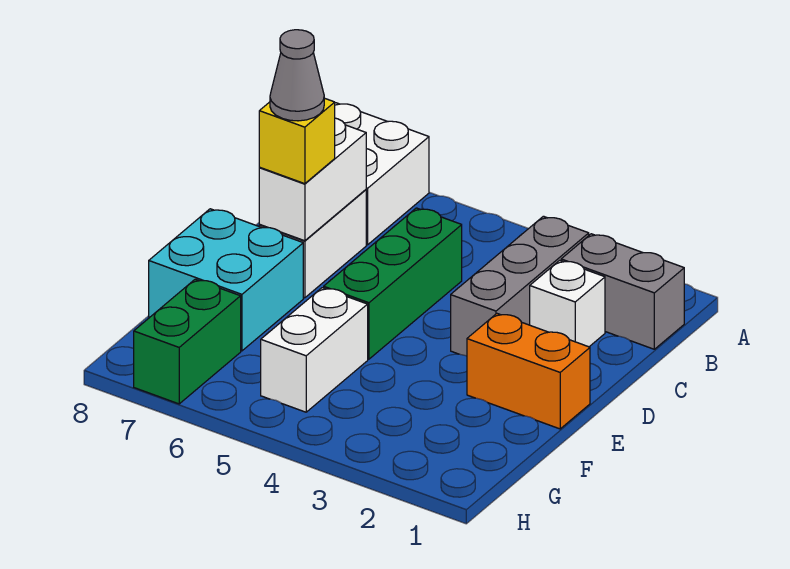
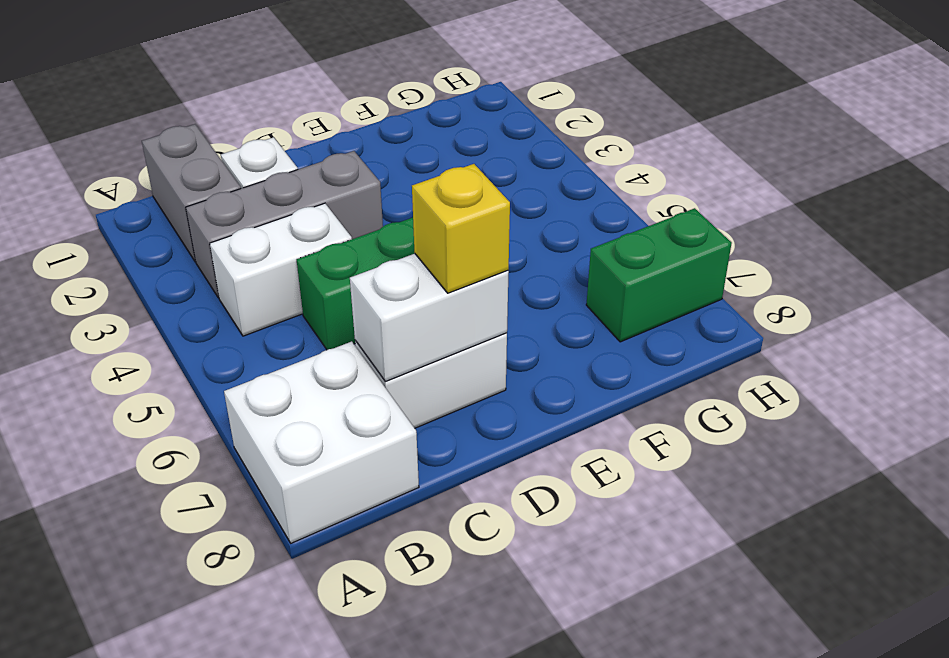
grey 1x1 cone [270,30,324,121] -> none
orange 1x2 brick [467,314,590,429] -> none
cyan 2x2 brick [149,209,303,351] -> none
white 1x2 brick [261,288,368,412] -> white 1x2 brick moved to [210,203,352,336]

